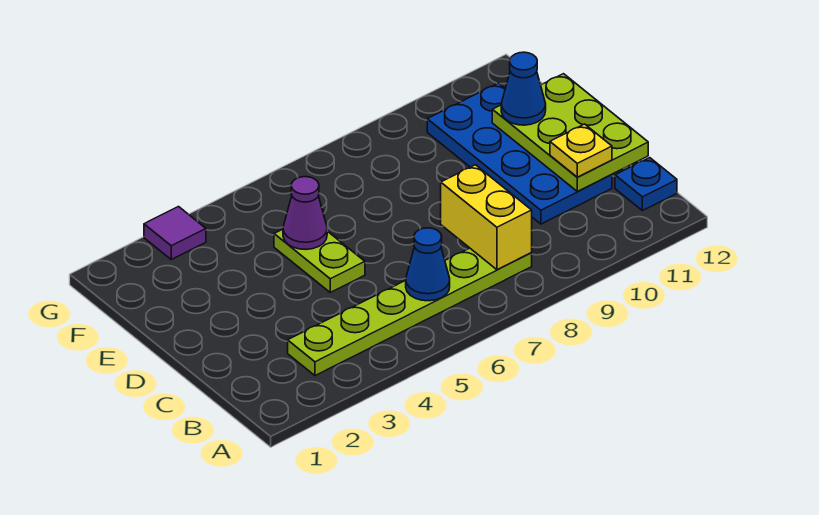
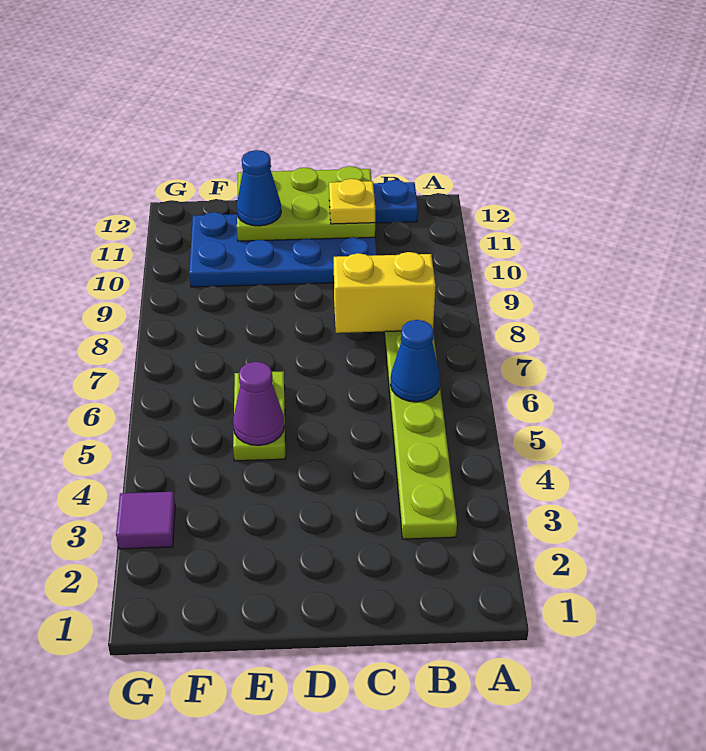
lime 1x2 plate [274,229,365,292] -> lime 1x2 plate turned to [233,371,285,461]

